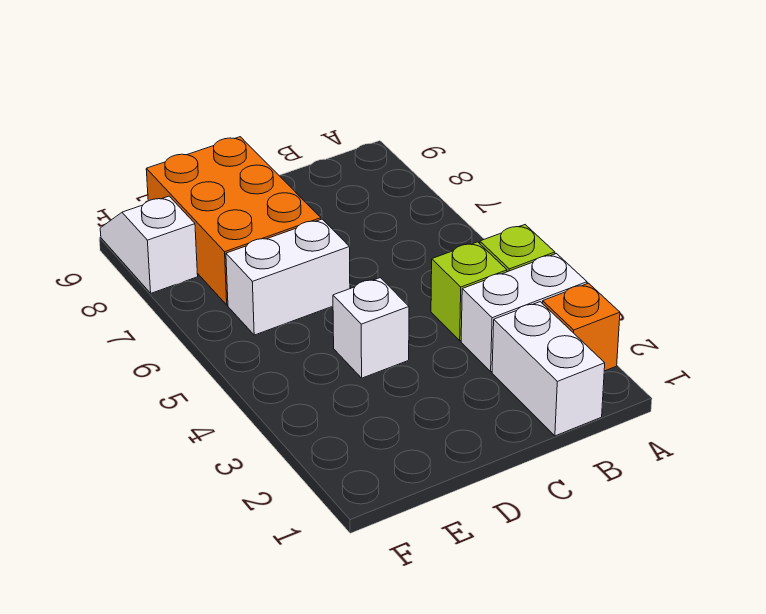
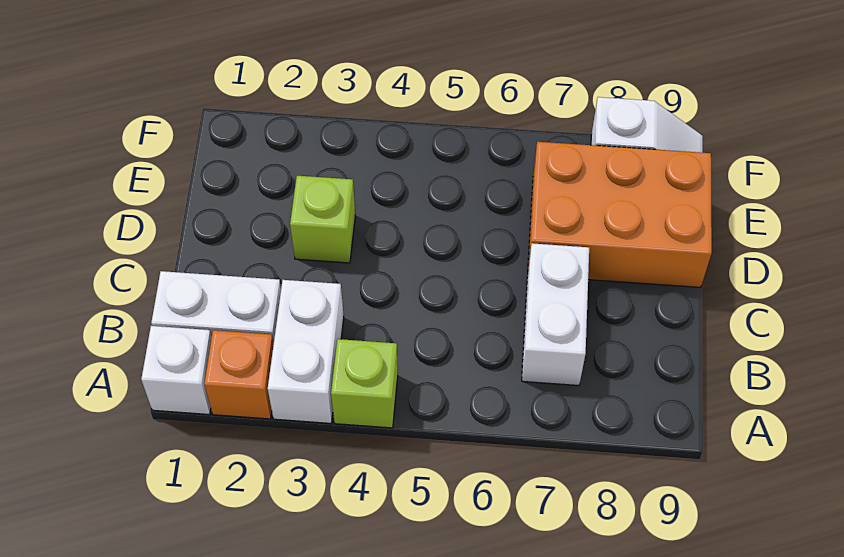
lime 1x1 brick [431,242,507,341] -> lime 1x1 brick moved to [290,176,355,263]
white 1x1 brick [333,278,409,378] -> white 1x1 brick moved to [141,326,212,415]
white 1x2 brick [226,219,350,335] -> white 1x2 brick moved to [522,243,589,386]

